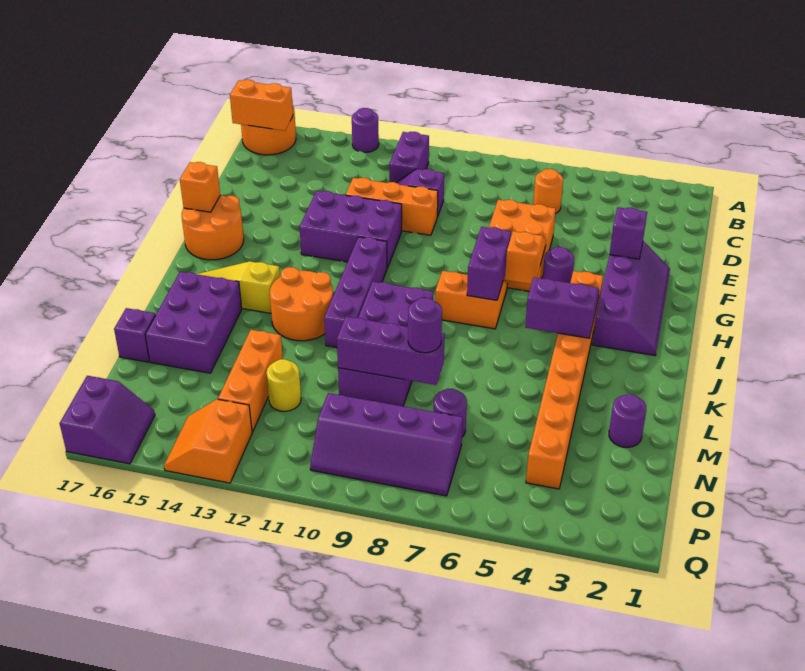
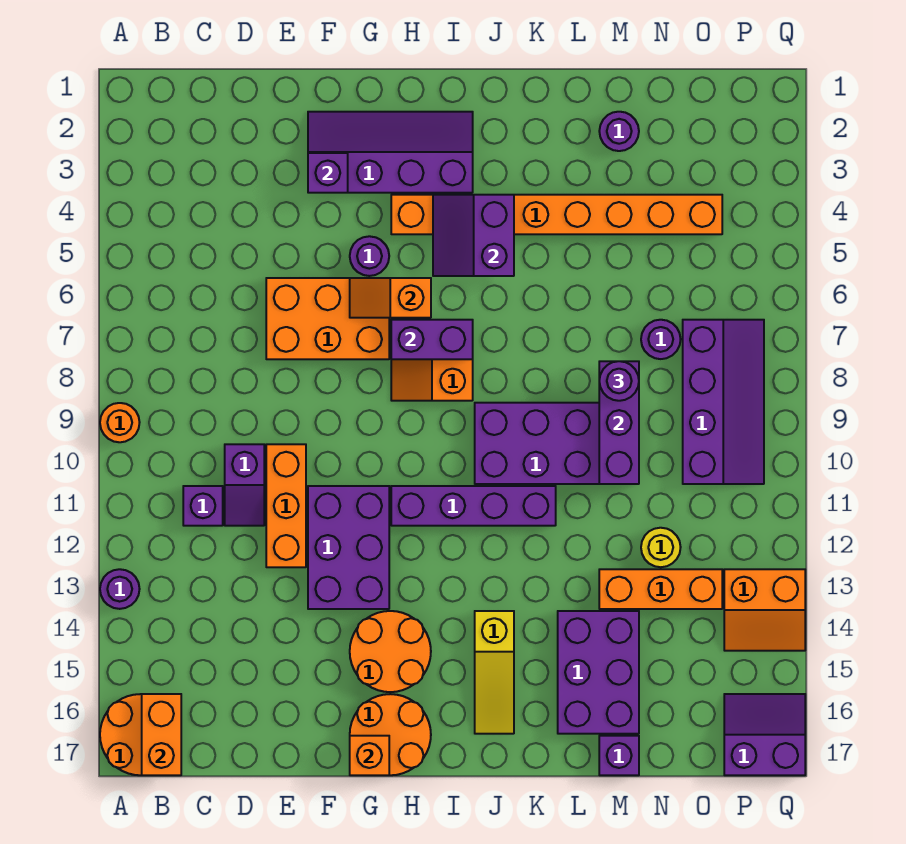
purple 1x2 brick [389,132,429,183] -> purple 1x1 brick [183,486,223,526]
orange 1x1 round brick [533,169,563,214] -> orange 1x1 round brick moved to [100,403,140,442]
orange 2x2 round brick [270,267,333,341] -> orange 2x2 round brick moved to [350,611,431,692]
purple 2x3 brick [145,272,242,373] -> purple 2x3 brick turned to [558,611,639,734]

